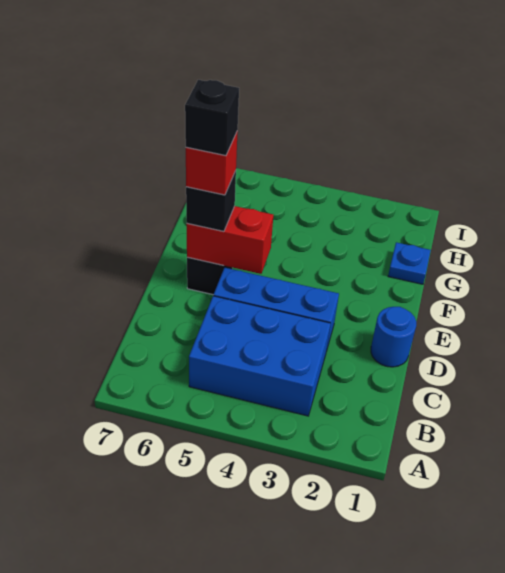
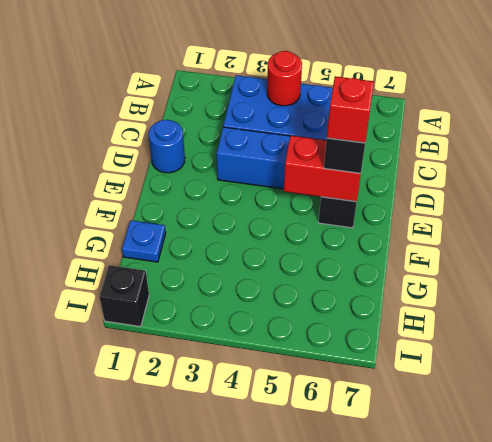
none -> red 1x1 round brick [267,51,302,106]
black 1x1 brick [185,80,239,156] -> black 1x1 brick moved to [99,265,149,327]

